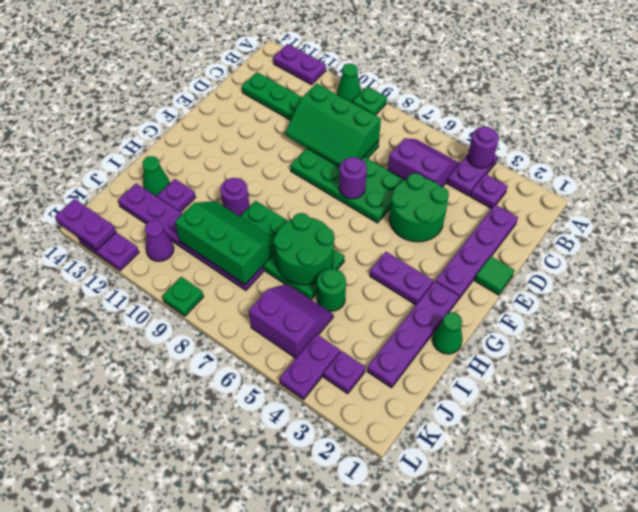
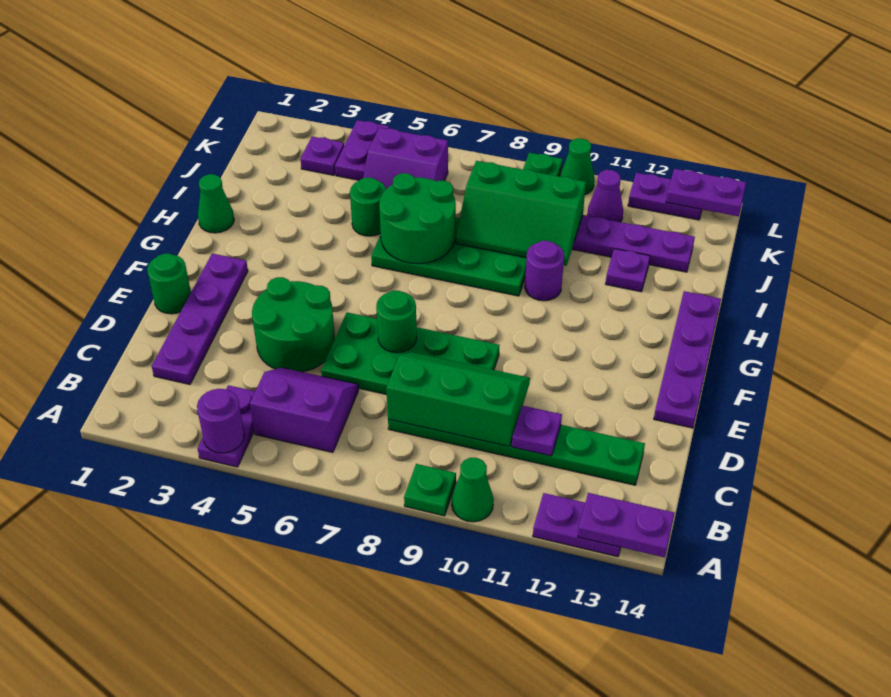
purple 1x1 plate [470,174,508,209] -> purple 1x1 plate moved to [512,406,562,456]
purple 2x2 slope [388,138,460,187] -> purple 2x2 slope turned to [250,368,359,452]
green 1x1 tile [475,256,515,295] -> green 1x1 round brick [147,254,191,314]
purple 1x1 round brick [339,157,367,199] -> green 1x1 round brick [376,291,417,353]
purple 1x4 plate [367,281,458,388] -> purple 1x4 plate moved to [654,291,721,428]
purple 1x2 plate [370,252,433,305] -> purple 1x2 plate moved to [578,493,675,557]
green 1x1 cone [142,156,170,197] -> green 1x1 cone moved to [560,138,594,195]

